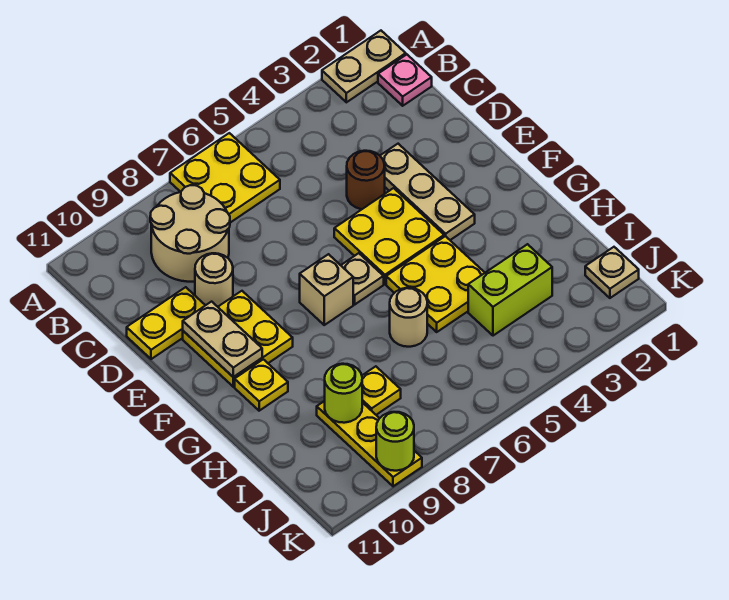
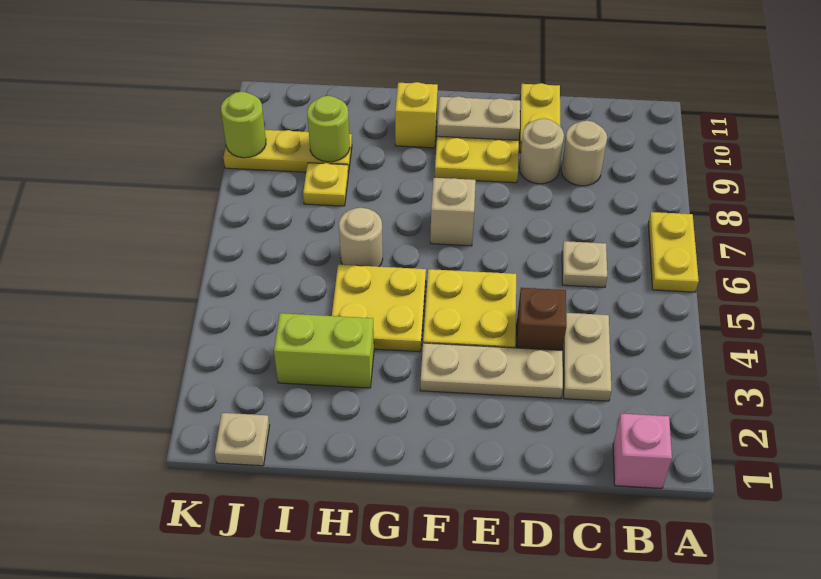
tan 1x2 plate [322,31,406,102] -> tan 1x2 plate moved to [563,313,612,401]
yellow 2x2 plate [170,133,280,223] -> yellow 1x2 plate [648,212,699,292]
pink 1x1 plate [378,55,432,106] -> pink 1x1 brick [613,414,672,488]
tan 2x2 round brick [150,185,230,282] -> tan 1x1 round brick [561,121,607,186]
brown 1x1 round brick [347,151,385,209] -> brown 1x1 brick [516,288,566,351]
tan 1x1 plate [341,253,384,304] -> tan 1x1 plate moved to [562,241,607,287]
yellow 1x1 plate [235,359,288,411] -> yellow 1x1 brick [395,82,438,148]
lime 1x2 brick [468,244,552,336] -> lime 1x2 brick turned to [274,313,374,388]

